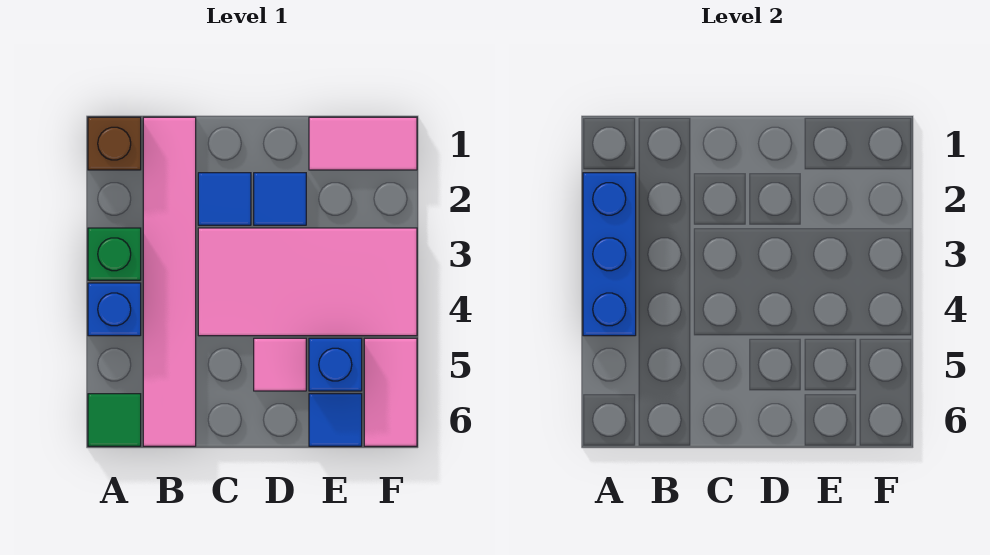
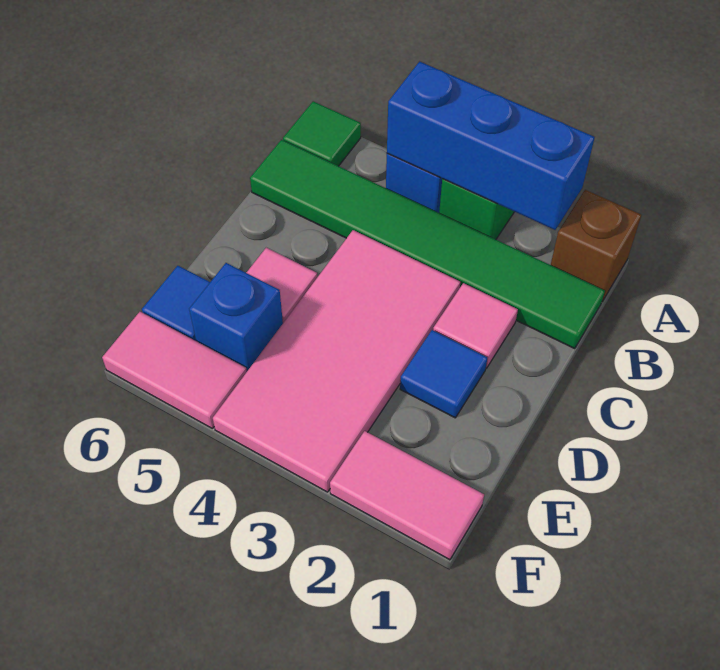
pink 1x6 tile [143,117,196,446] -> green 1x6 tile [250,140,605,349]
blue 1x1 tile [198,173,251,225] -> pink 1x1 tile [433,283,518,368]
pink 1x2 tile [309,117,417,170] -> pink 1x2 tile turned to [330,431,484,560]

